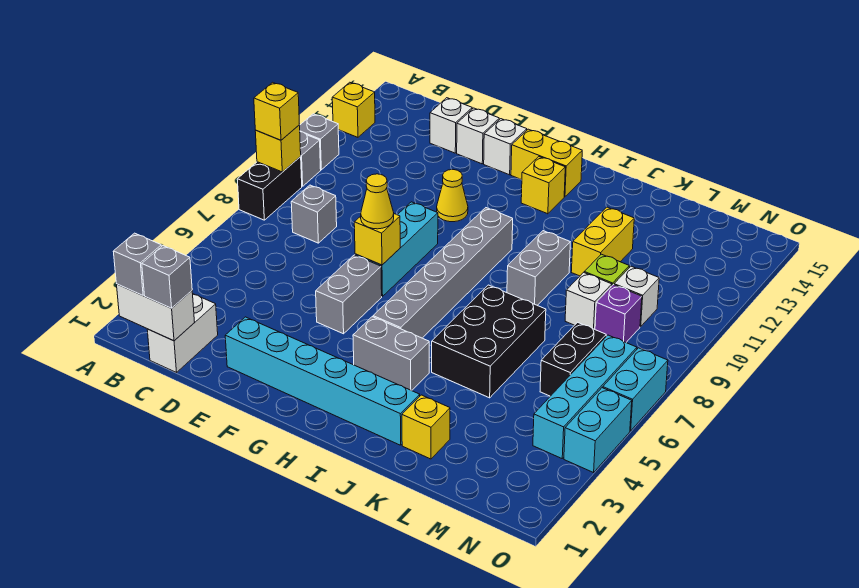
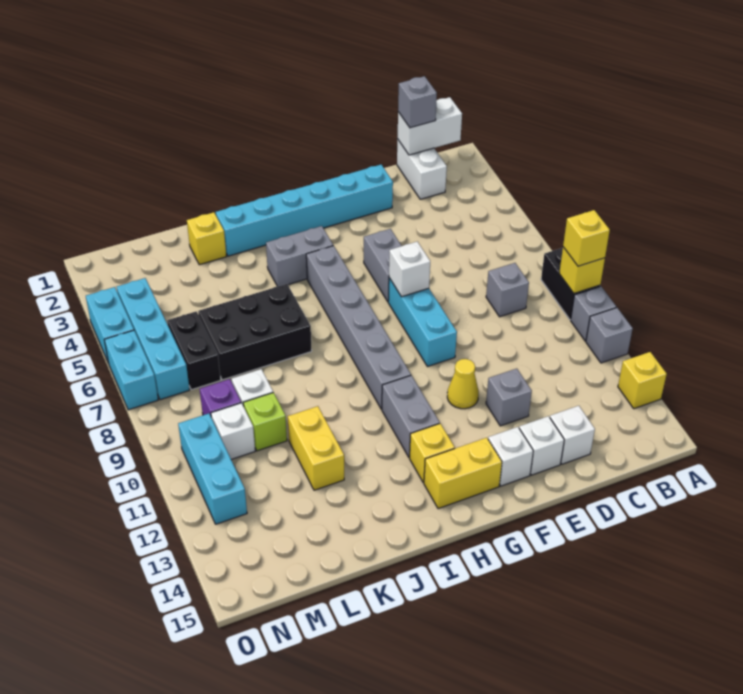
grey 1x1 brick [113,233,162,295] -> grey 1x1 brick moved to [486,369,532,426]
yellow 1x1 brick [354,214,400,265] -> white 1x1 brick [389,242,430,297]
yellow 1x1 cone [361,174,394,229] -> none
black 2x3 brick [432,285,546,398] -> black 2x3 brick turned to [198,284,312,380]
grey 1x2 brick [507,231,570,305] -> grey 1x2 brick moved to [382,375,440,457]
none -> cyan 1x3 brick [178,414,247,524]

